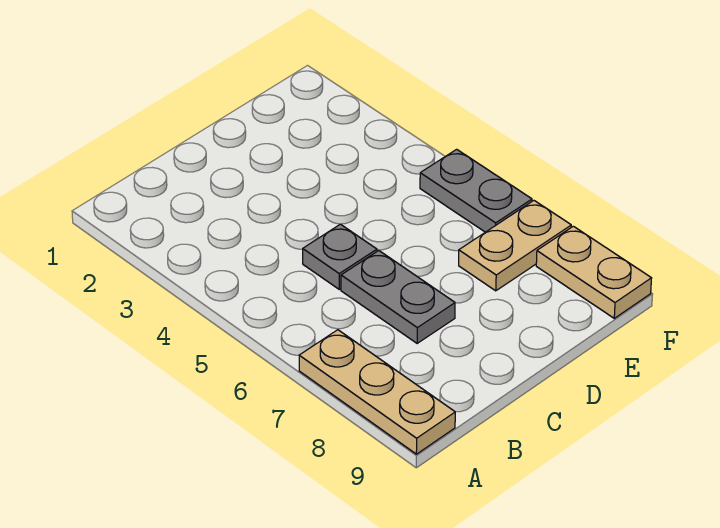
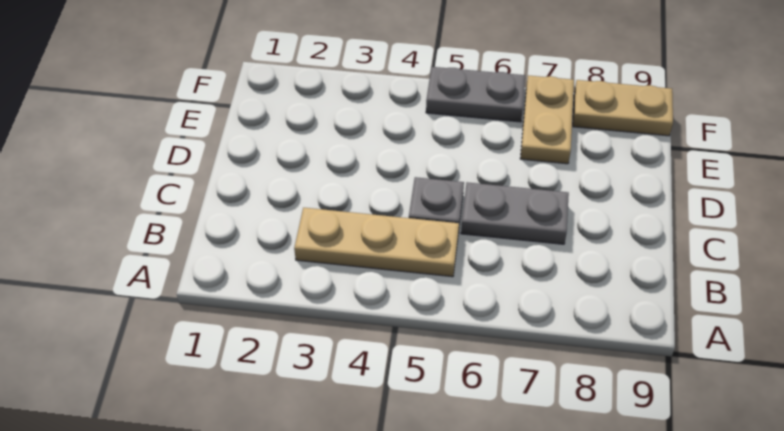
tan 1x3 plate [299,330,455,454] -> tan 1x3 plate moved to [294,208,459,277]

